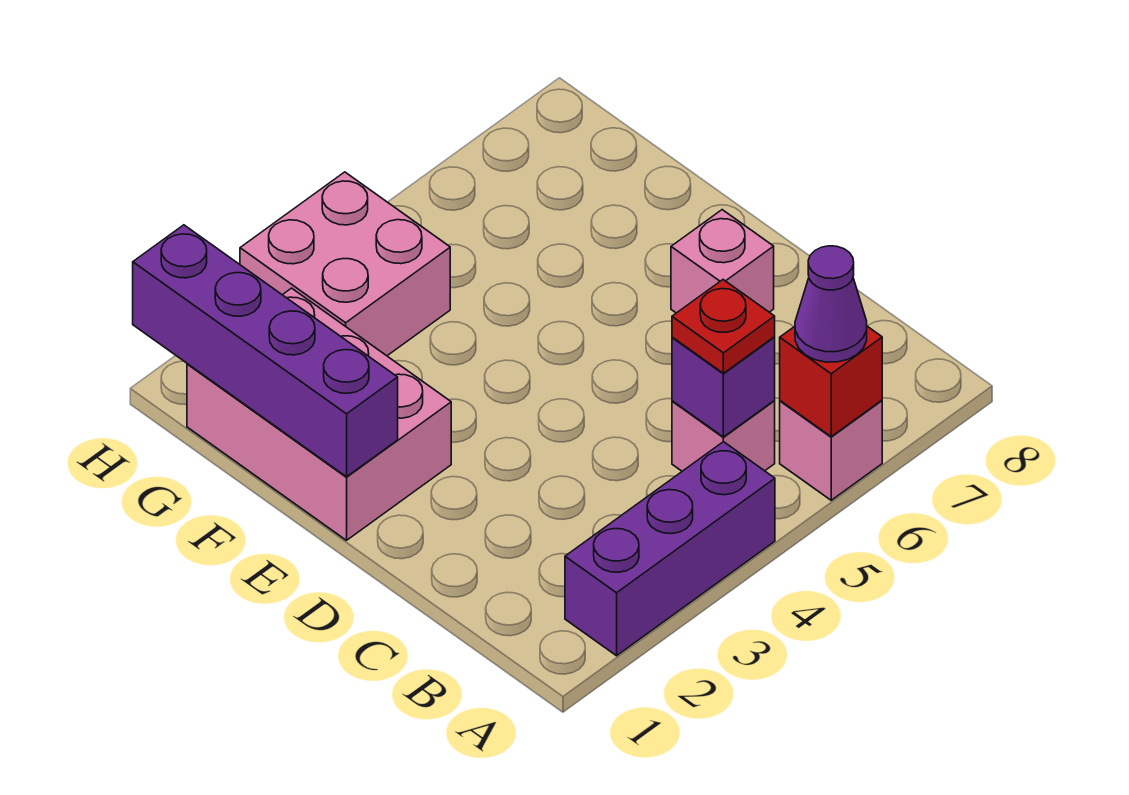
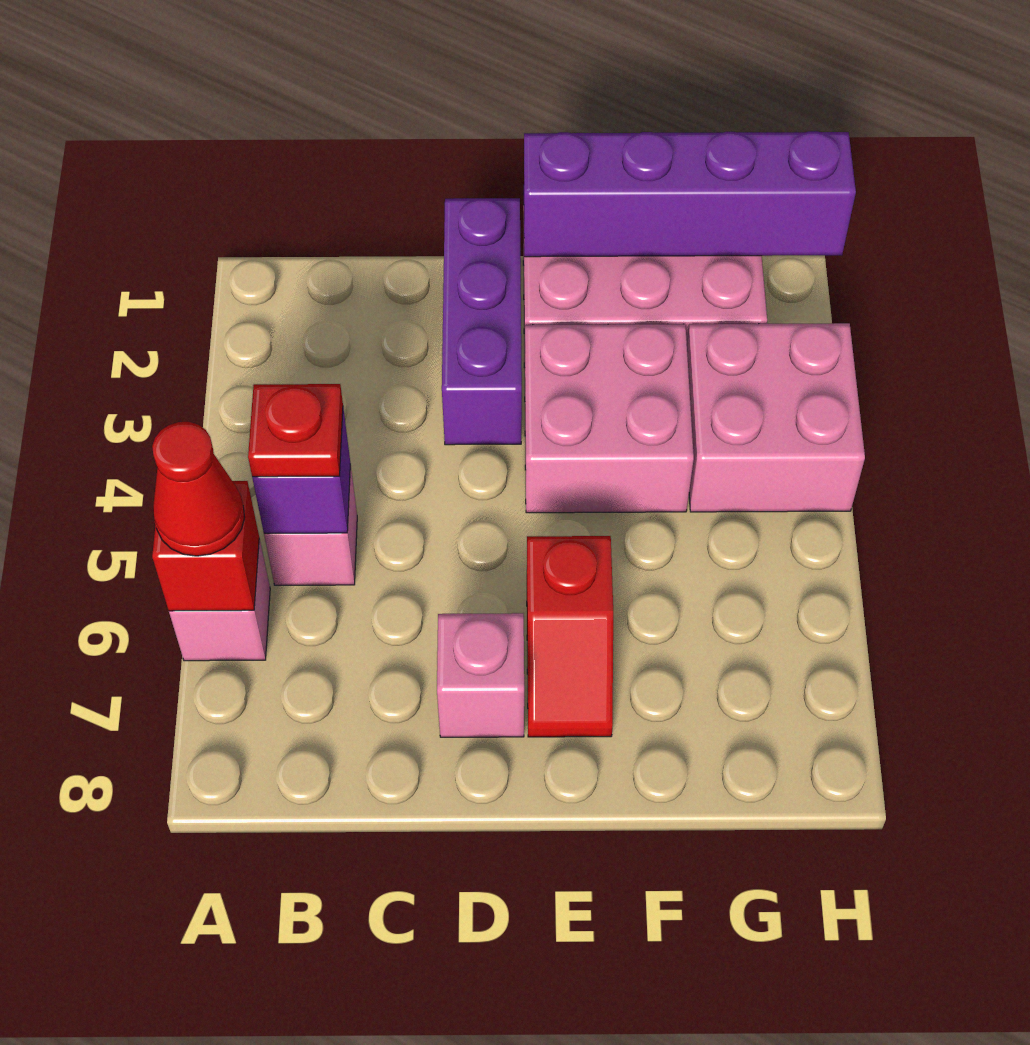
purple 1x3 brick [565,442,775,656] -> purple 1x3 brick moved to [442,198,522,445]
purple 1x1 cone [795,246,867,362] -> red 1x1 cone [152,422,245,556]
none -> pink 2x2 brick [525,324,694,513]
none -> red 1x2 slope [527,536,613,737]

